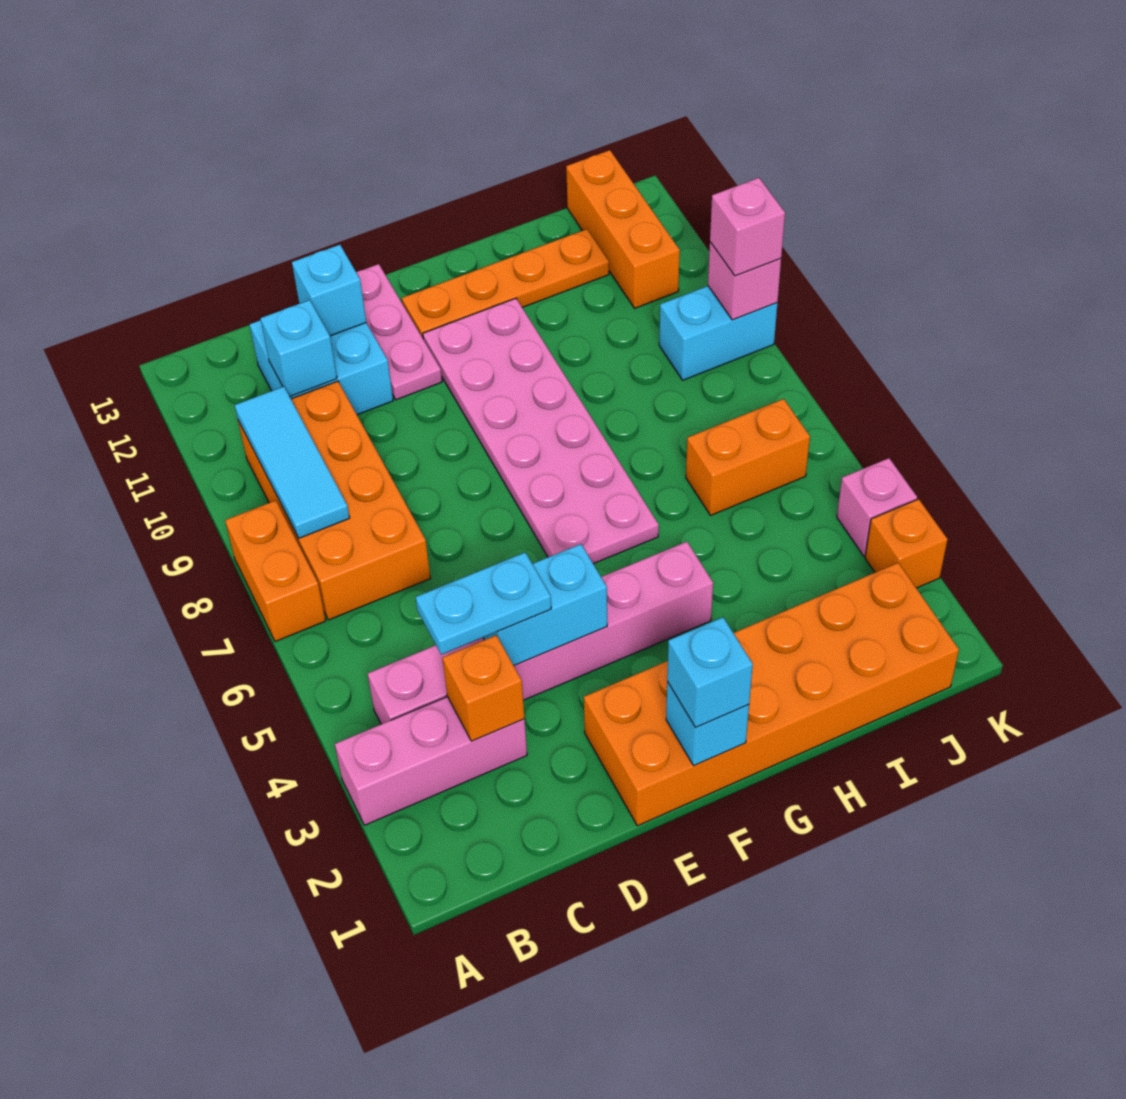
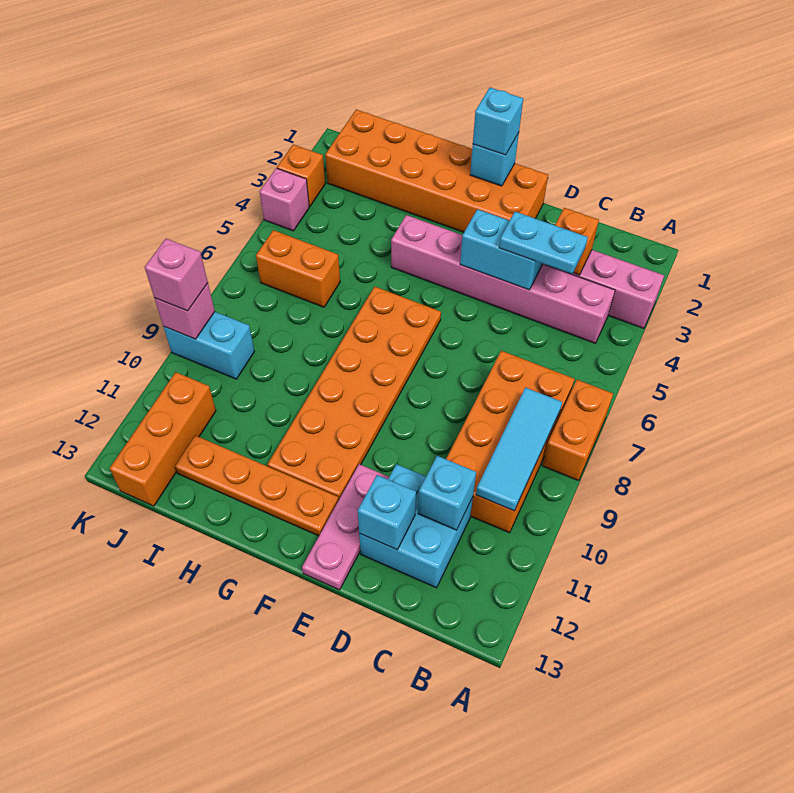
pink 2x6 plate [423,298,659,564] -> orange 2x6 plate [267,287,441,499]

